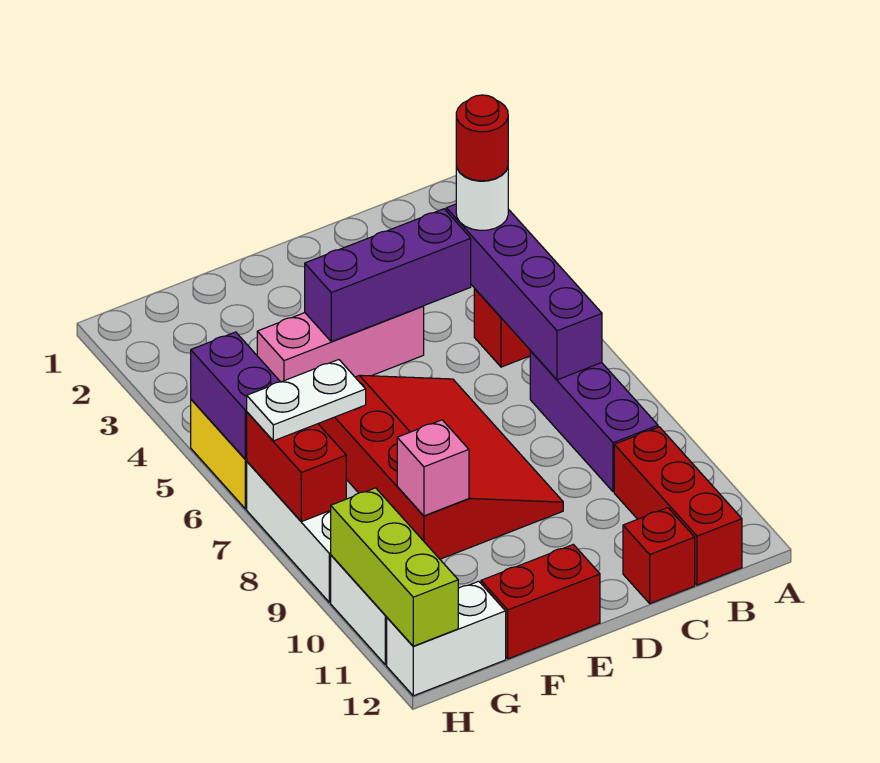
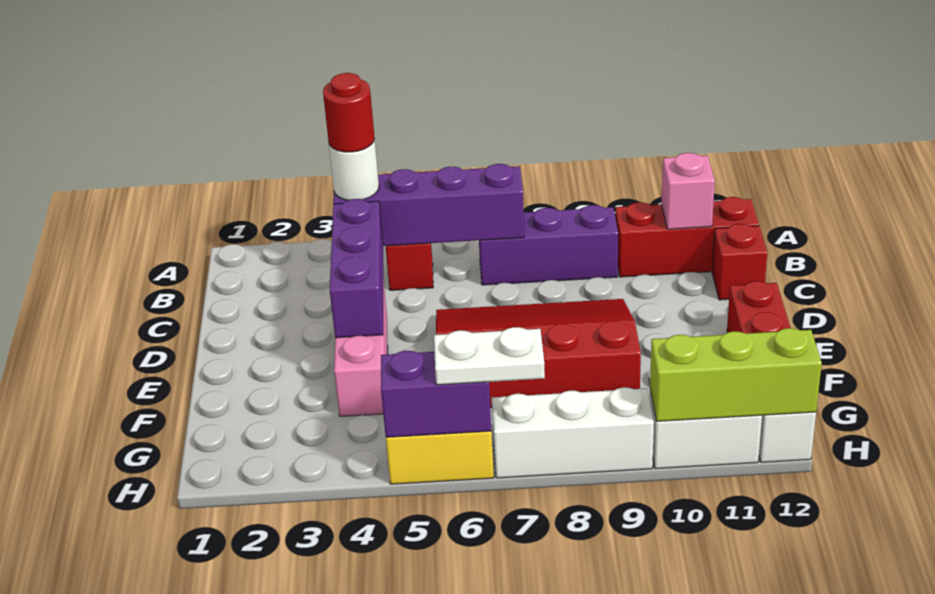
pink 1x1 brick [397,420,469,516] -> pink 1x1 brick moved to [662,153,715,229]
white 1x2 plate [247,360,366,441] -> white 1x2 plate turned to [434,327,545,385]
red 1x2 brick [247,412,346,522] -> none

